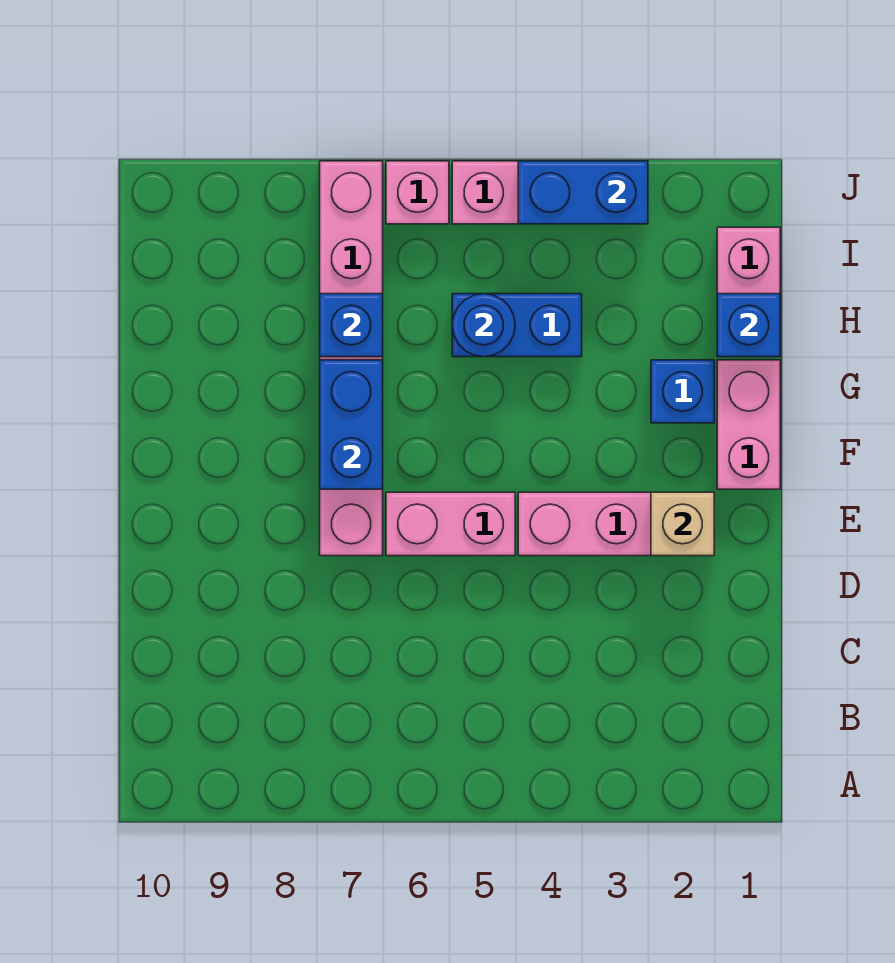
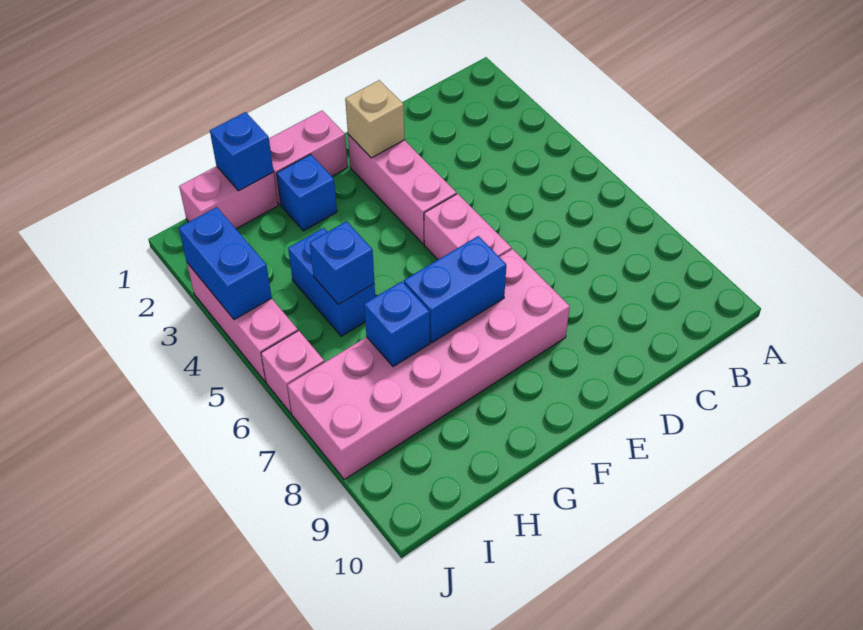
pink 1x6 brick [320,161,383,556] -> pink 2x6 brick [287,249,570,479]
blue 1x1 round brick [452,294,515,357] -> blue 1x1 brick [310,221,374,304]

